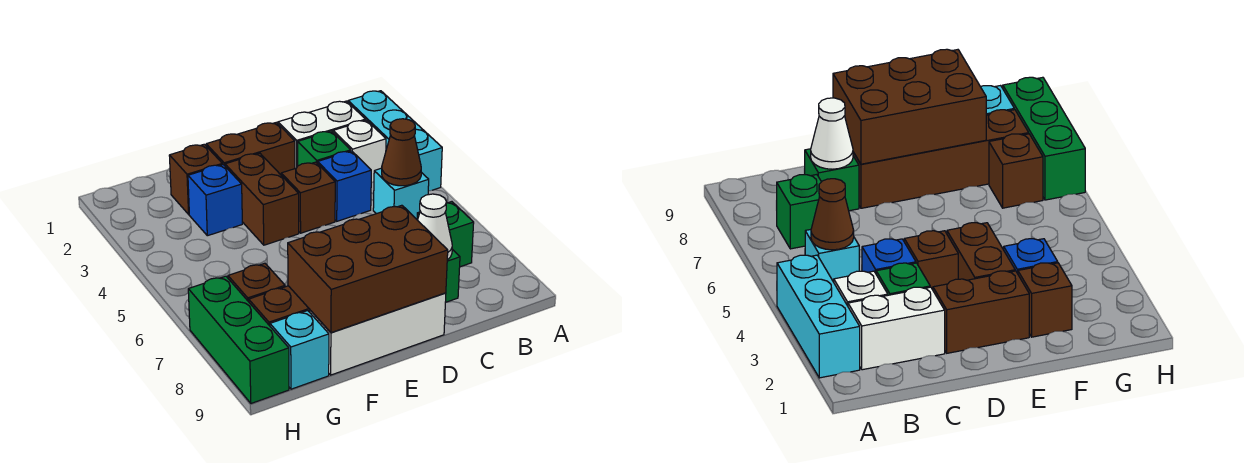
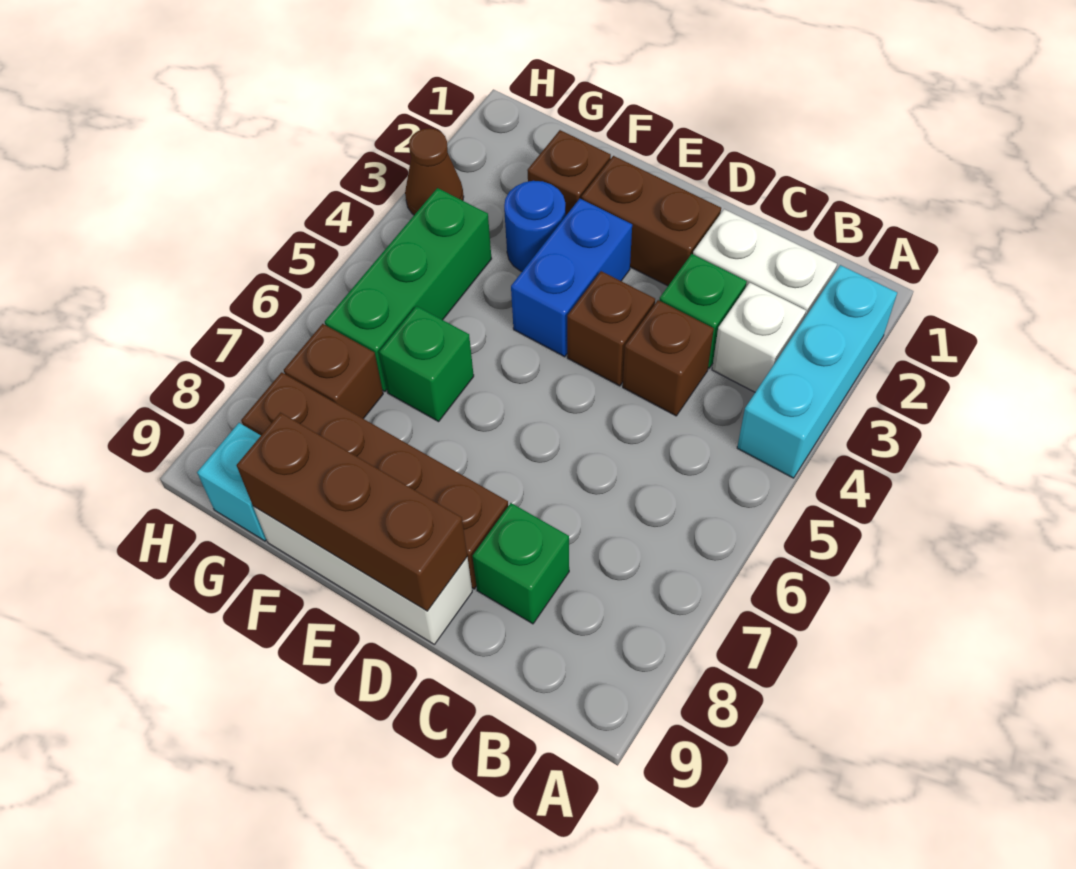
cyan 1x1 brick [373,168,429,219] -> none
brown 1x1 cone [382,119,421,186] -> brown 1x1 cone moved to [405,128,464,215]
green 1x1 brick [417,202,474,267] -> green 1x1 brick moved to [379,306,474,422]
blue 1x1 brick [318,151,371,221] -> brown 1x1 brick [623,300,714,416]
white 1x1 cone [418,194,452,260] -> none
brown 2x3 brick [288,205,448,333] -> brown 1x3 brick [237,413,467,611]
brown 1x2 brick [225,153,299,245] -> blue 1x2 brick [511,199,632,357]
blue 1x1 brick [188,165,242,236] -> blue 1x1 round brick [504,181,566,271]
green 1x3 brick [188,276,289,403] -> green 1x3 brick moved to [325,188,492,391]

